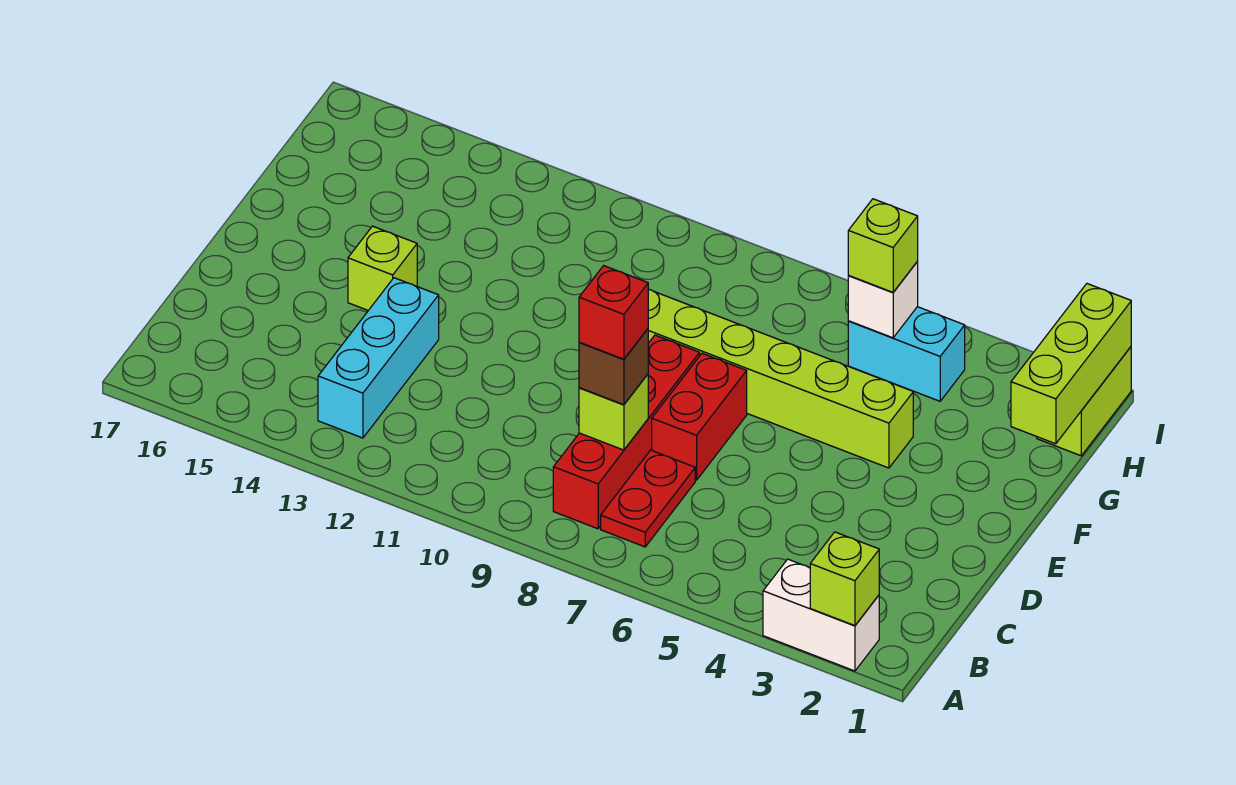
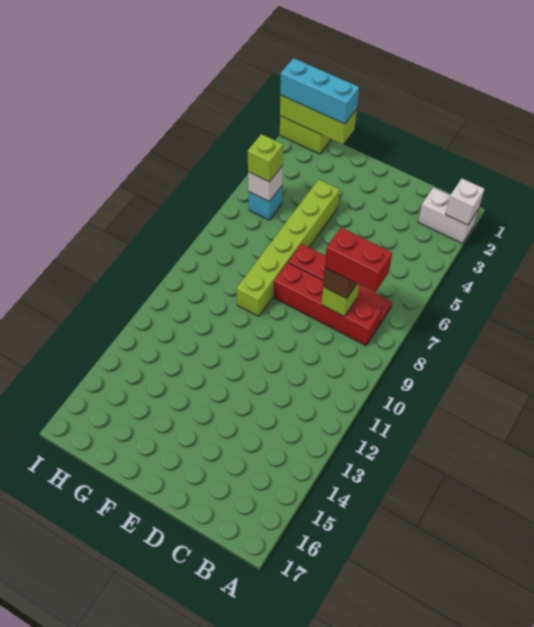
white 1x2 brick [763,559,879,671] -> white 1x2 brick turned to [418,187,478,243]
lime 1x1 brick [810,532,879,626] -> white 1x1 brick [446,178,484,225]
cyan 1x3 brick [318,278,439,438] -> cyan 1x3 brick moved to [280,58,359,124]
red 1x1 brick [579,266,648,359] -> red 1x2 brick [325,228,392,292]
lime 1x1 brick [348,226,417,310] -> none
cyan 1x2 brick [848,307,965,401] -> cyan 1x1 brick [249,186,282,220]

